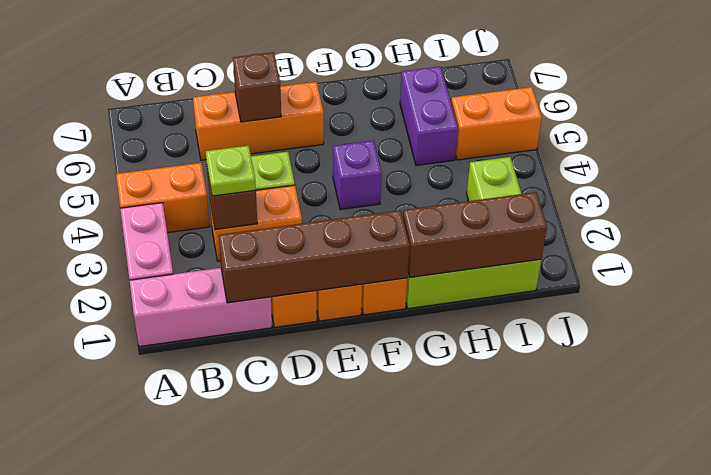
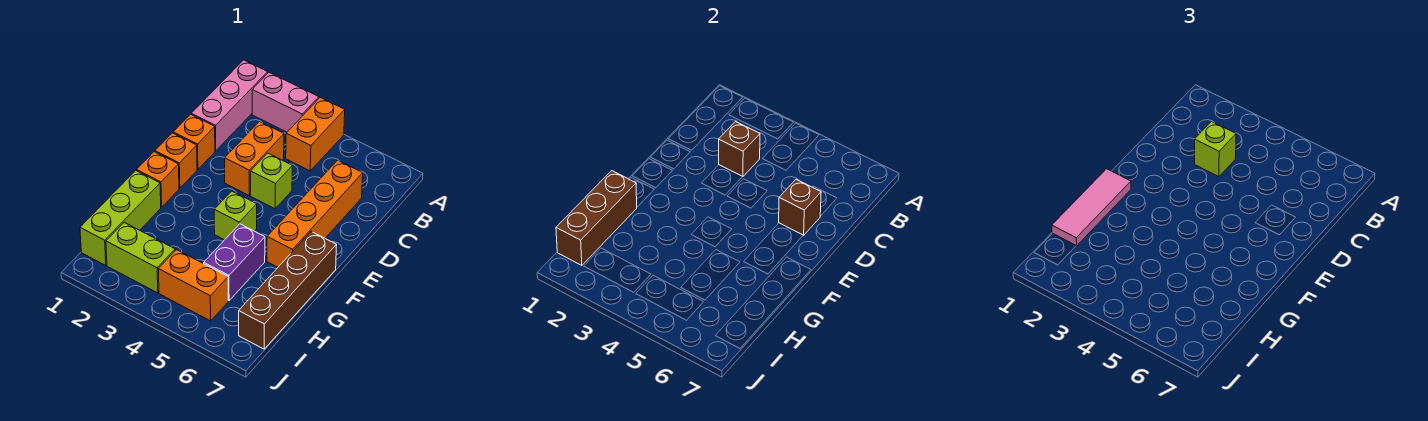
brown 1x4 brick [219,210,410,303] -> brown 1x4 brick moved to [239,232,337,349]
lime 1x1 plate [206,146,256,196] -> lime 1x1 brick [1195,122,1236,177]
orange 1x3 brick [193,82,324,160] -> orange 1x4 brick [267,160,363,267]
none -> pink 1x3 tile [1052,169,1131,246]
purple 1x1 brick [333,141,382,210] -> lime 1x1 brick [214,191,257,240]
purple 1x2 brick [400,66,458,165] -> purple 1x2 brick turned to [204,224,265,301]
orange 1x2 brick [451,87,542,160] -> orange 1x2 brick turned to [158,250,228,321]

